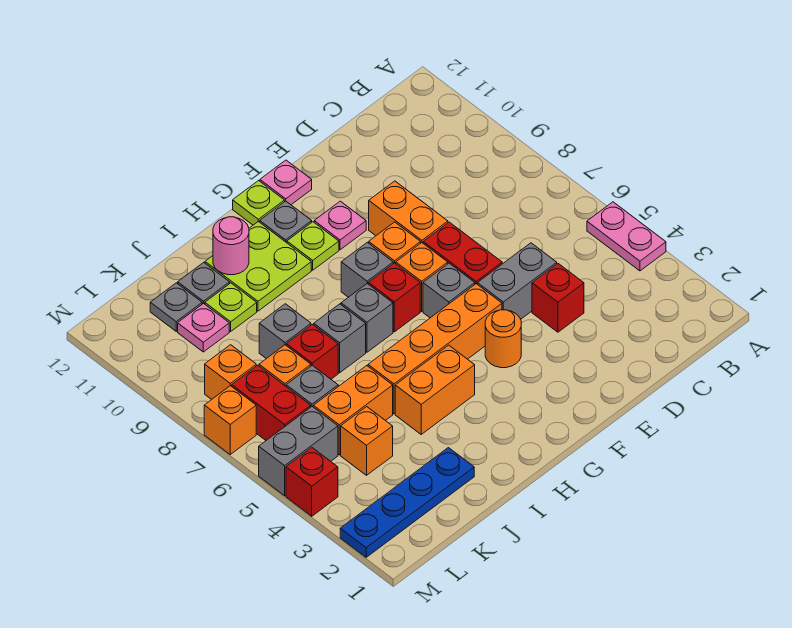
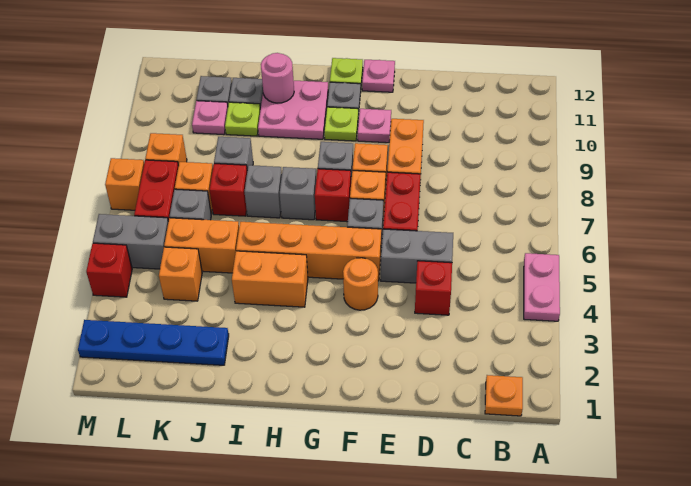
none -> orange 1x1 plate [485,375,523,416]
lime 2x2 plate [205,221,311,311] -> pink 2x2 plate [258,81,328,139]

